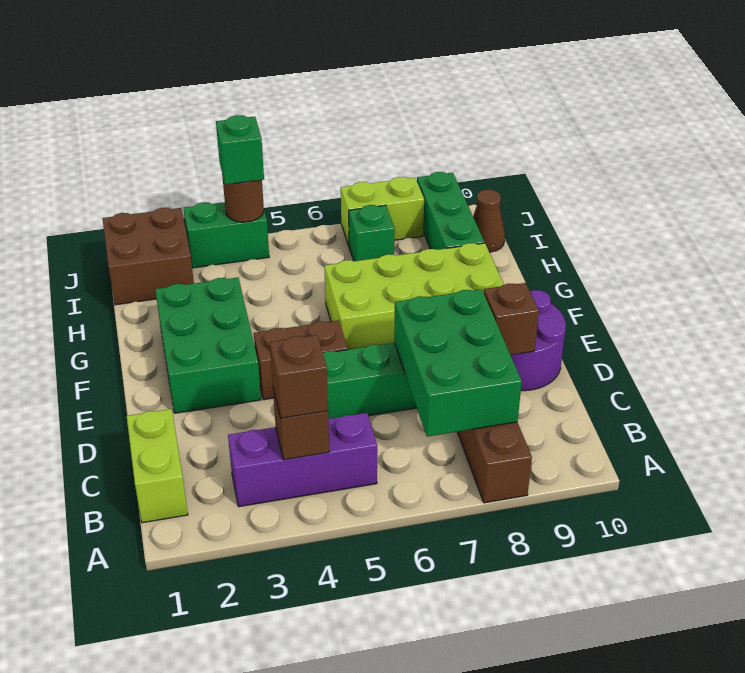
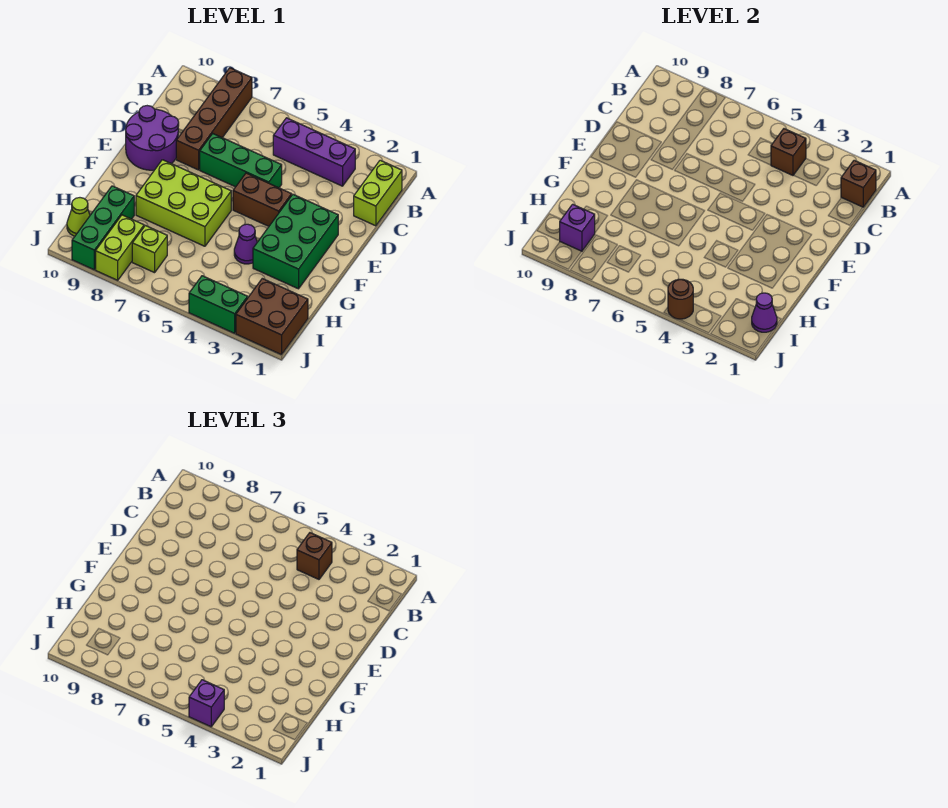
green 2x3 brick [394,289,522,436] -> none
brown 1x1 brick [483,283,539,355] -> brown 1x1 brick moved to [841,160,876,207]
lime 2x4 brick [324,243,504,350] -> lime 2x3 brick [136,160,231,246]
none -> purple 1x1 cone [234,224,257,264]
none -> purple 1x1 cone [752,293,777,332]
green 1x1 brick [349,205,395,261] -> lime 1x1 brick [132,225,167,273]
none -> purple 1x1 brick [560,204,595,251]
brown 1x1 cone [473,190,505,252] -> lime 1x1 cone [67,198,90,236]
green 1x1 brick [216,115,264,185] -> purple 1x1 brick [189,680,224,727]
lime 1x2 brick [341,177,424,245] -> lime 1x2 brick turned to [96,215,144,280]

